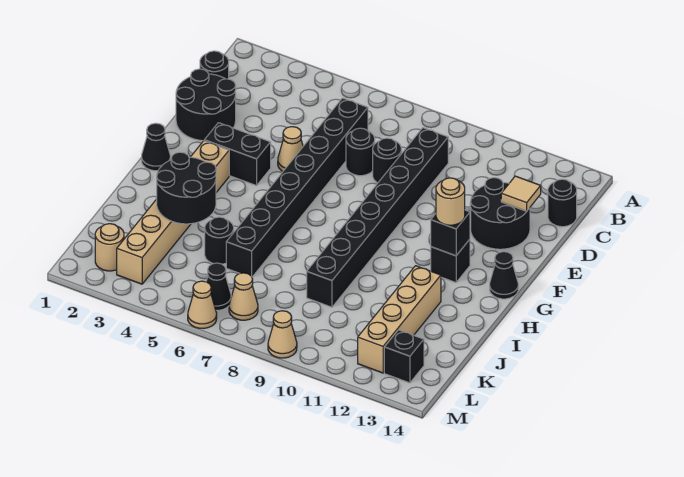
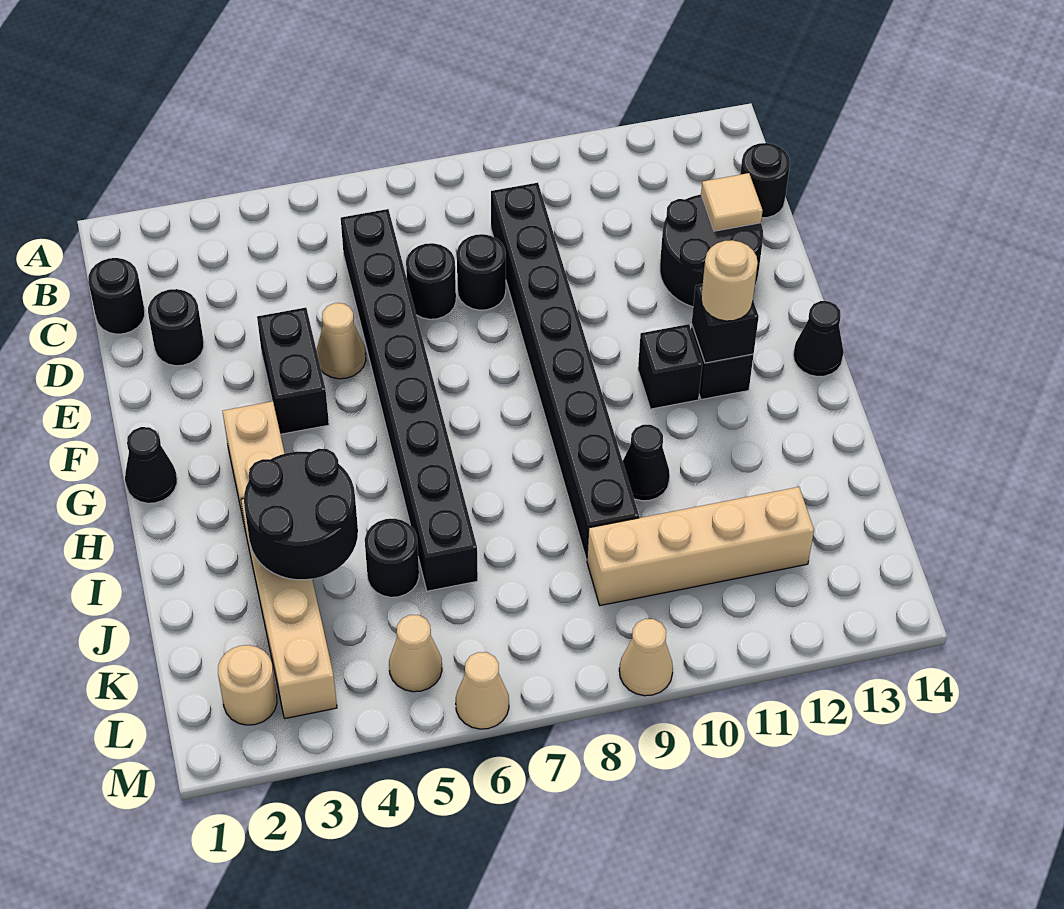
black 2x2 round brick [176,69,236,141] -> black 1x1 round brick [148,289,204,366]
black 1x2 brick [204,123,271,186] -> black 1x2 brick turned to [257,308,329,434]
tan 1x4 brick [358,266,441,373] -> tan 1x4 brick turned to [587,487,814,606]
black 1x1 cone [206,263,231,310] -> black 1x1 cone moved to [623,425,670,501]
tan 1x1 cone [229,273,258,320] -> tan 1x1 cone moved to [389,615,442,692]
black 1x1 brick [384,330,424,383] -> black 1x1 brick moved to [638,324,702,409]

